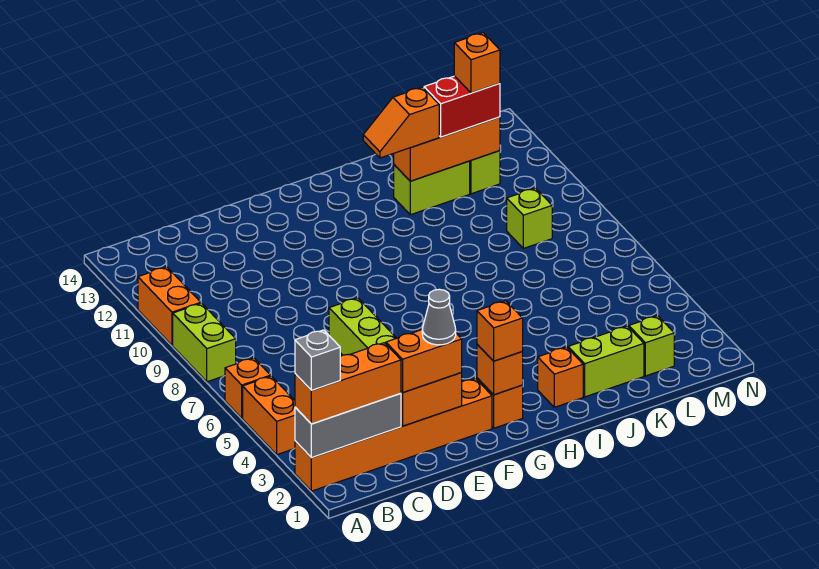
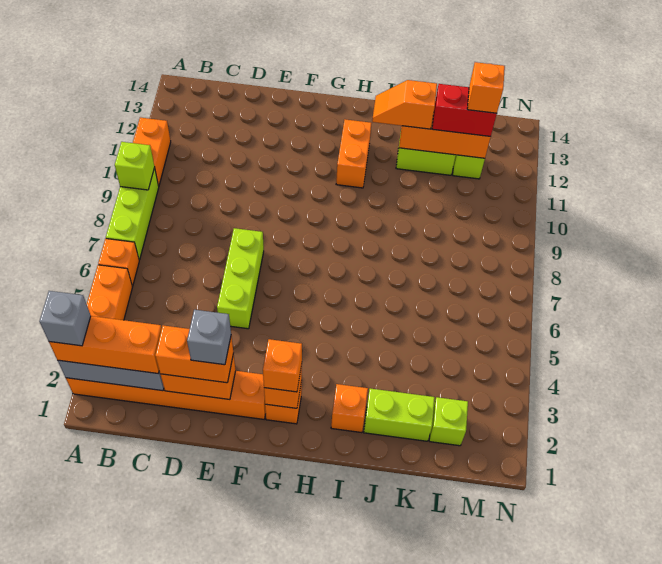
lime 1x2 brick [173,303,236,382] -> lime 1x3 brick [106,168,159,260]
grey 1x1 cone [422,289,456,345] -> grey 1x1 brick [187,310,231,365]
none -> orange 1x2 brick [336,119,371,188]
lime 1x1 brick [507,188,552,248] -> lime 1x1 brick moved to [115,142,155,190]

